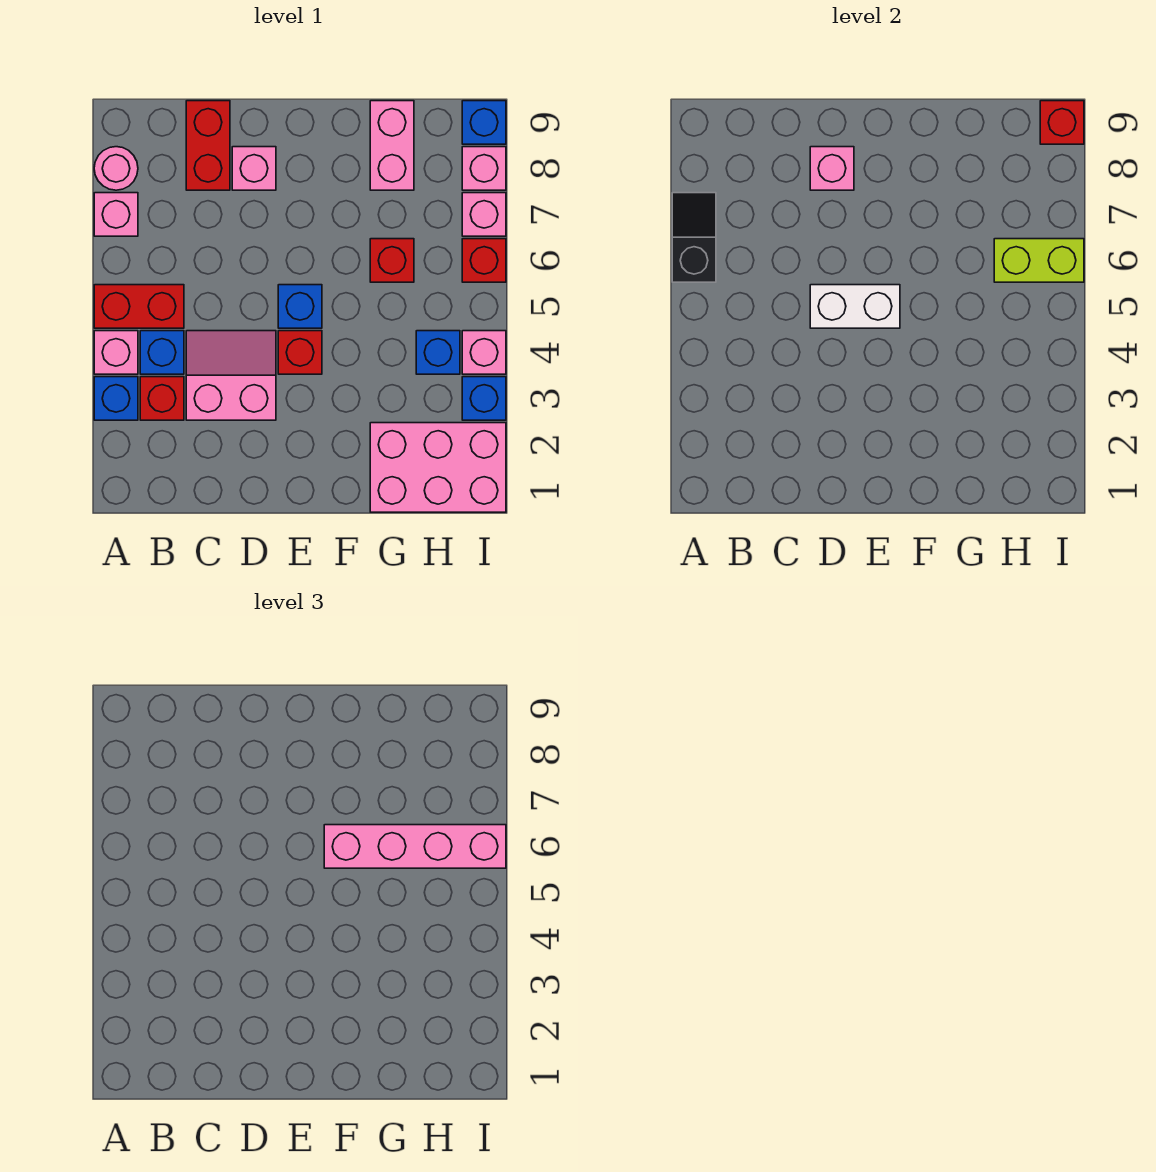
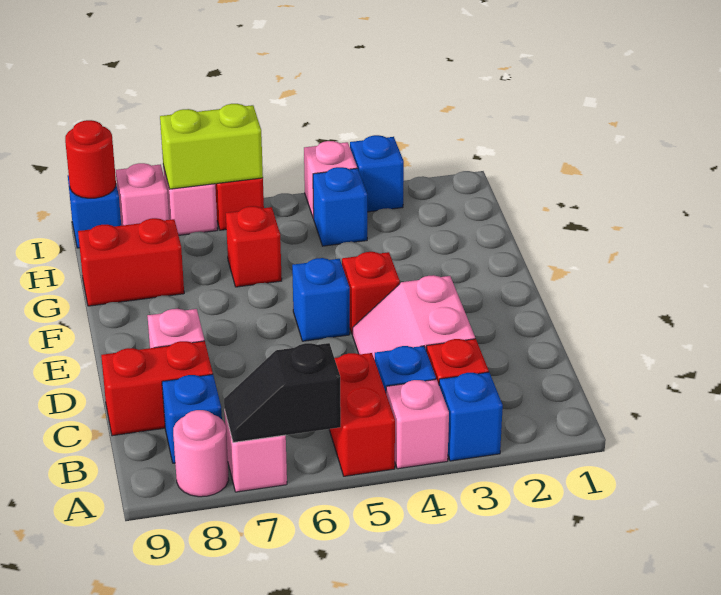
none -> blue 1x1 brick [162,374,222,463]
white 1x2 brick [810,285,900,328] -> none
pink 1x1 brick [810,147,854,190] -> none
pink 1x4 brick [324,825,506,868] -> none
pink 2x3 brick [370,423,506,512] -> none
pink 1x2 brick [370,101,414,190] -> red 1x2 brick [78,218,184,306]
lime 1x2 brick [994,239,1084,282] -> lime 1x2 brick turned to [160,104,263,189]
red 1x1 brick [1040,101,1084,144] -> red 1x1 round brick [65,120,116,198]

